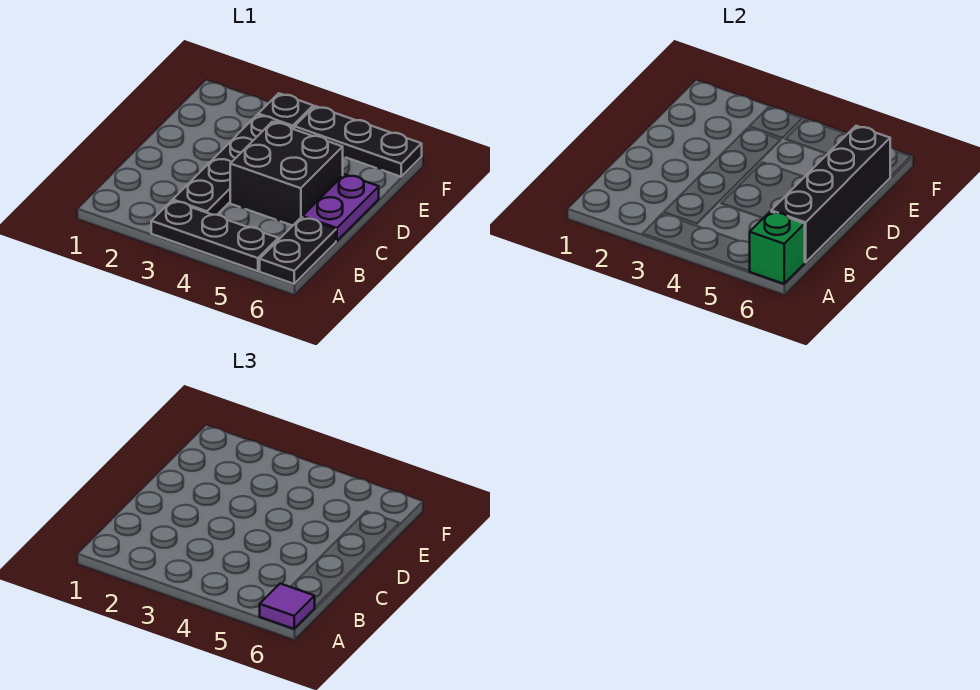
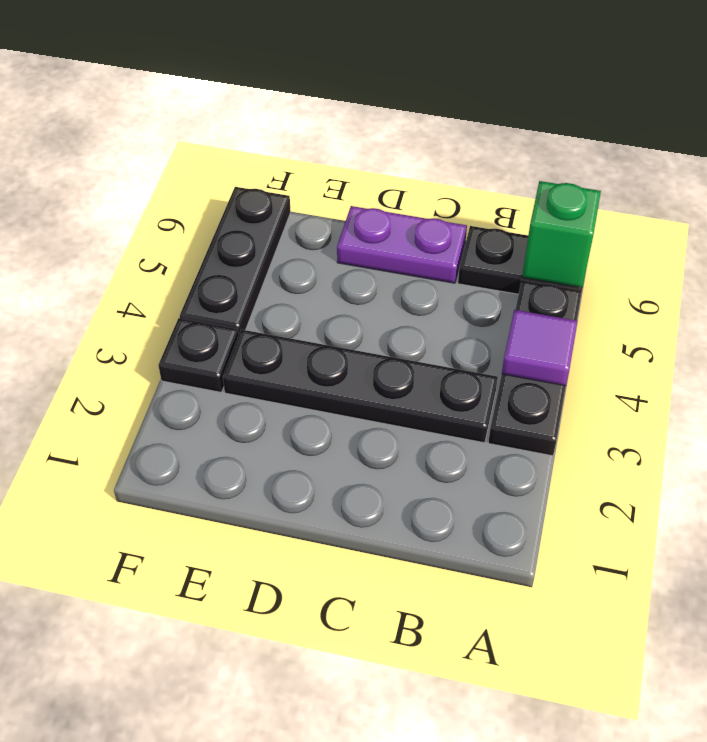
purple 1x1 tile [260,584,315,629] -> purple 1x1 tile moved to [502,310,578,386]
black 1x4 brick [771,126,890,262] -> none
black 2x2 brick [230,122,343,226] -> none

